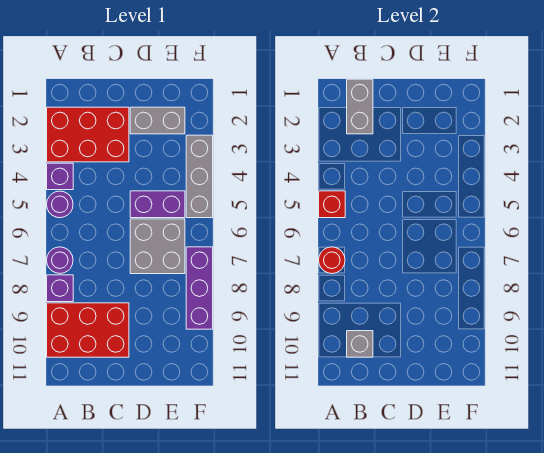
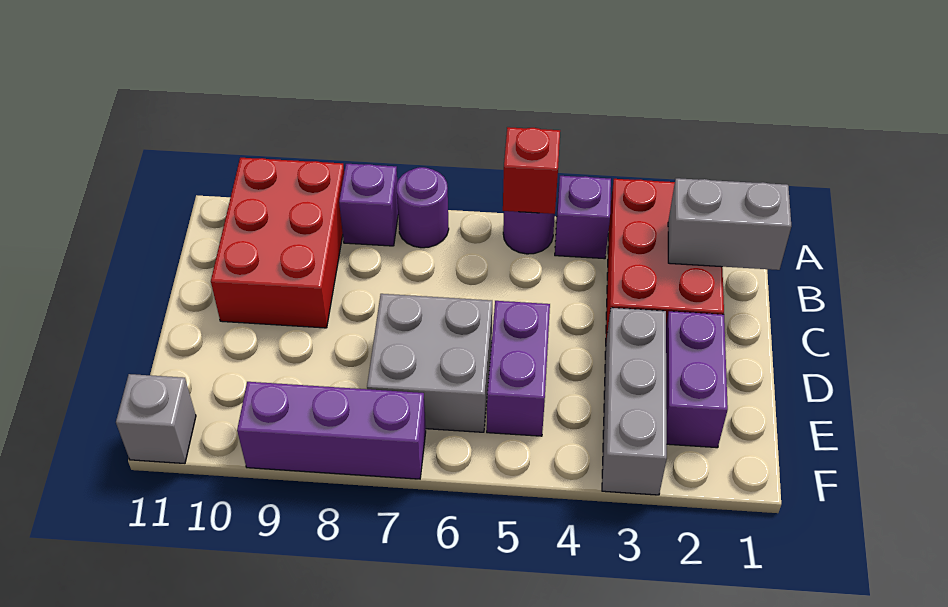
red 1x1 round brick [319,247,345,274] -> none
grey 1x1 brick [347,331,373,357] -> grey 1x1 brick moved to [116,374,196,463]
grey 1x2 brick [130,107,185,134] -> purple 1x2 brick [666,311,728,448]
grey 1x3 brick [186,135,213,218] -> grey 1x3 brick turned to [602,308,667,495]

